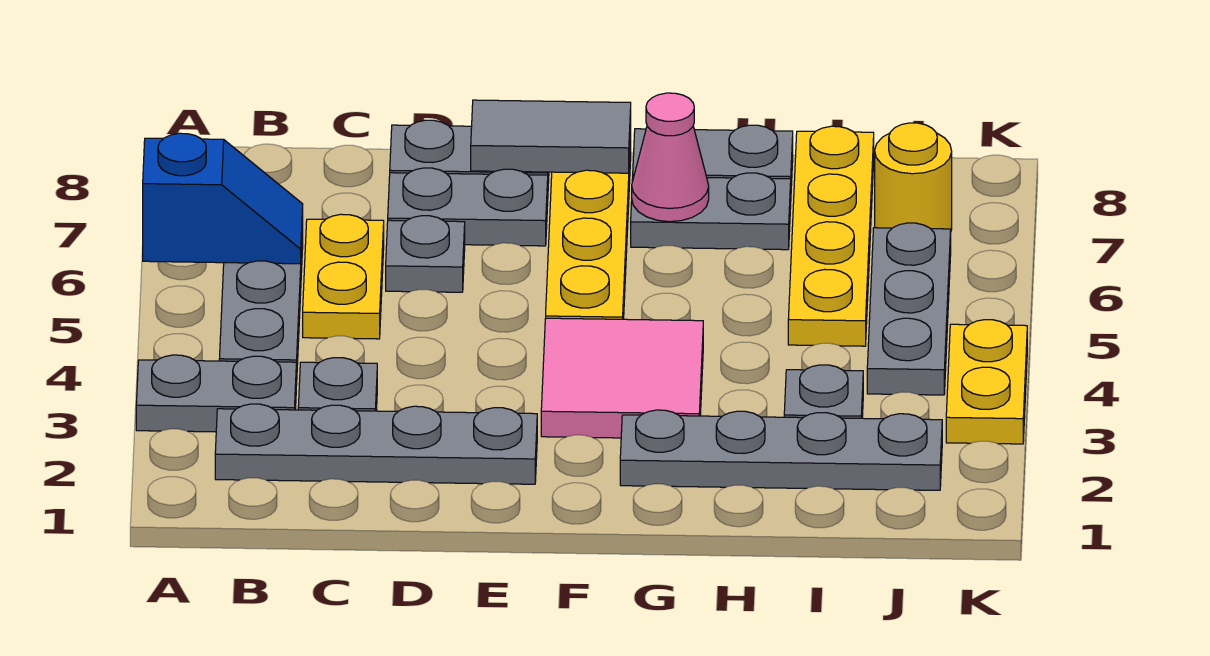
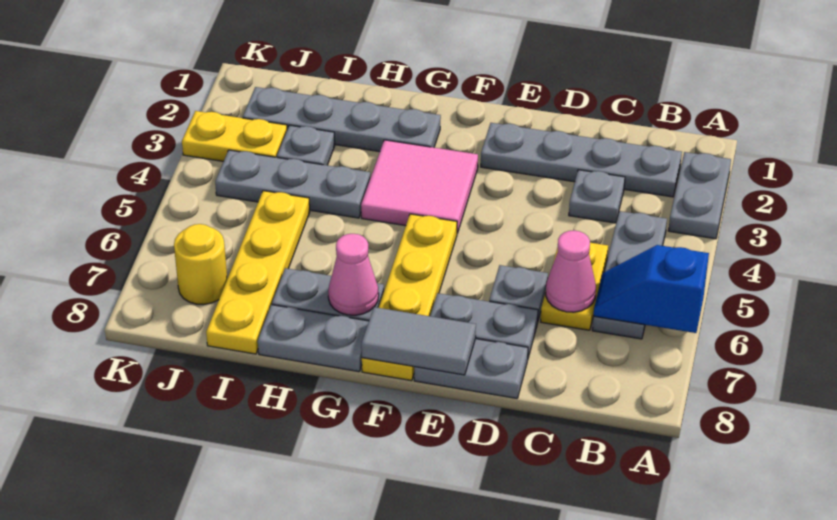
grey 1x2 plate [136,355,296,432] -> grey 1x2 plate turned to [668,152,731,239]
none -> pink 1x1 cone [546,230,596,312]
grey 1x3 plate [867,223,951,395] -> grey 1x3 plate turned to [215,150,370,218]
yellow 1x2 plate [946,320,1027,444] -> yellow 1x2 plate turned to [182,111,287,161]

